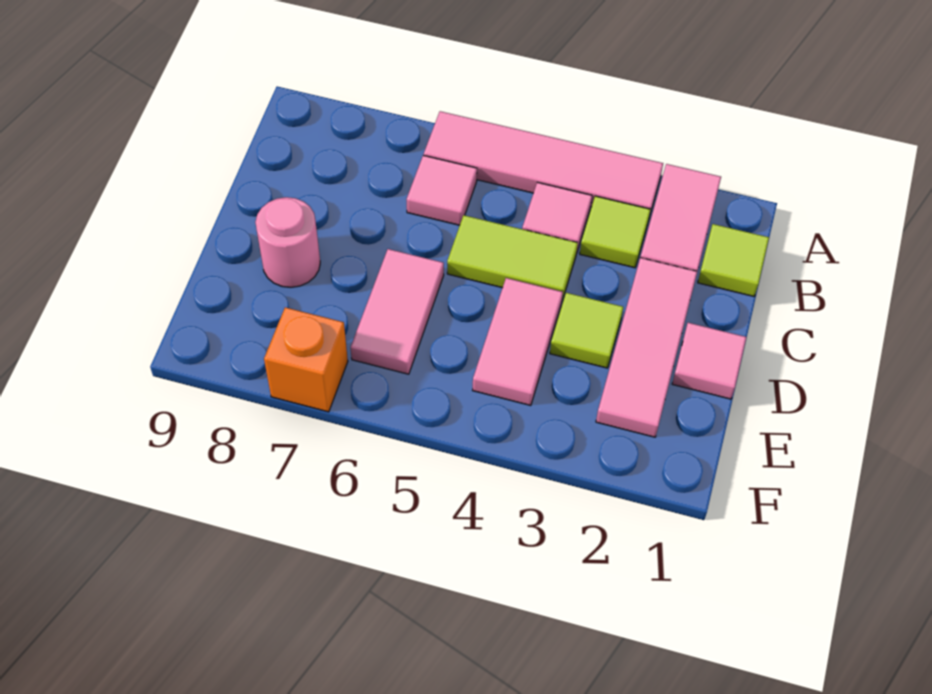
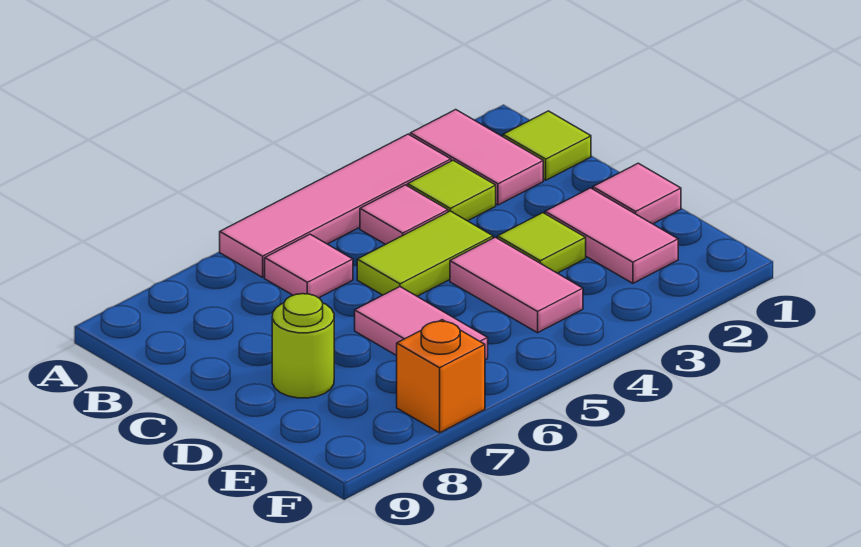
pink 1x3 tile [596,258,697,437] -> pink 1x2 tile [545,188,678,283]
pink 1x1 round brick [255,197,320,287] -> lime 1x1 round brick [272,294,334,398]

